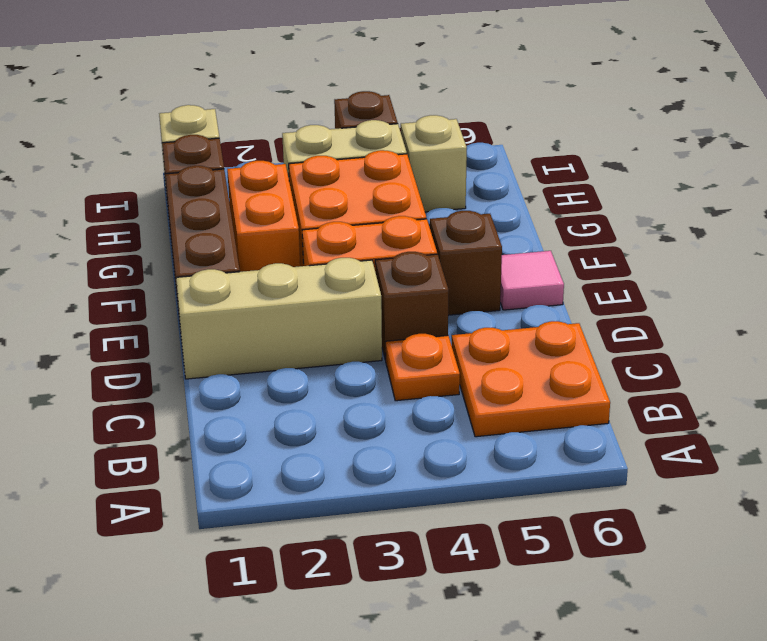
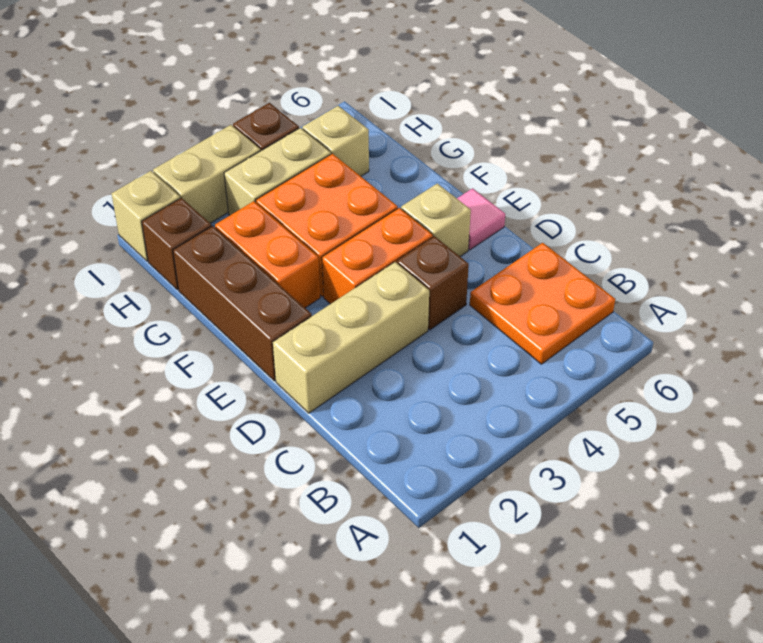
orange 1x1 plate [386,334,460,401] -> none
brown 1x1 brick [430,211,502,315] -> tan 1x1 brick [401,183,471,256]
none -> tan 1x2 brick [153,125,260,223]

